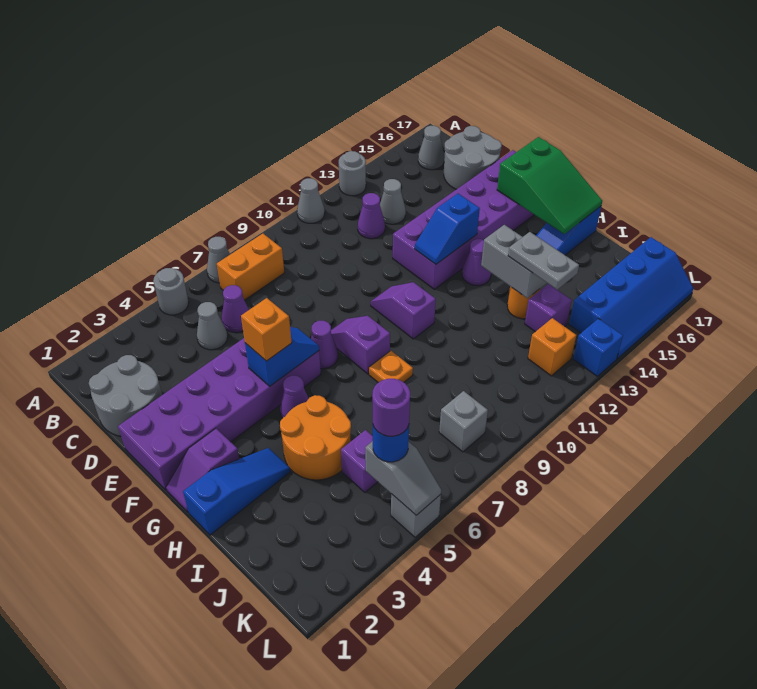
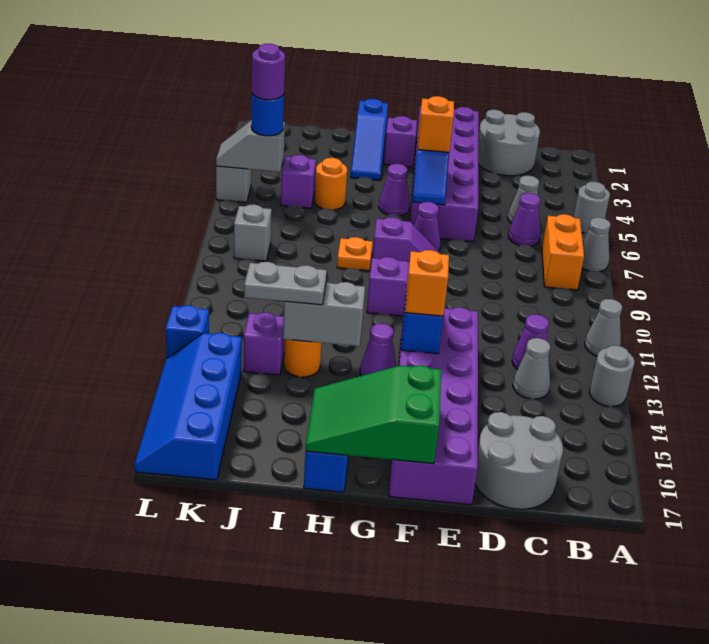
grey 1x1 cone [418,126,444,170] -> none
orange 2x2 round brick [280,395,351,480] -> orange 1x1 round brick [315,158,347,210]
orange 1x1 brick [528,318,576,376] -> orange 1x1 brick moved to [405,250,449,316]

